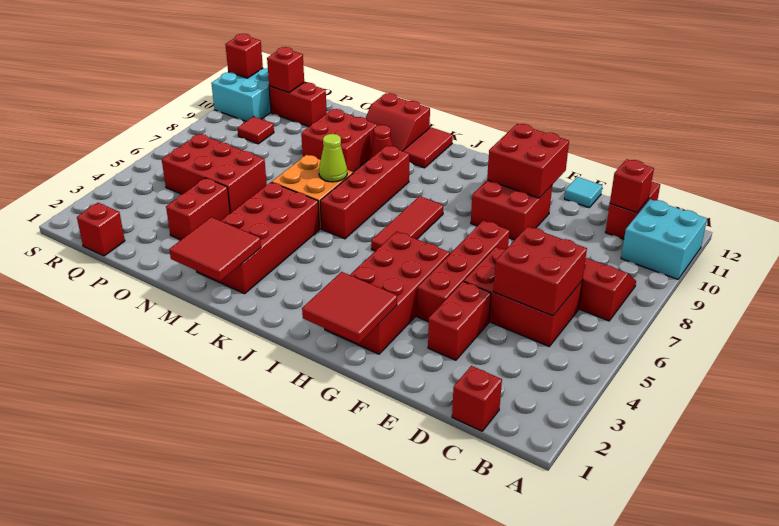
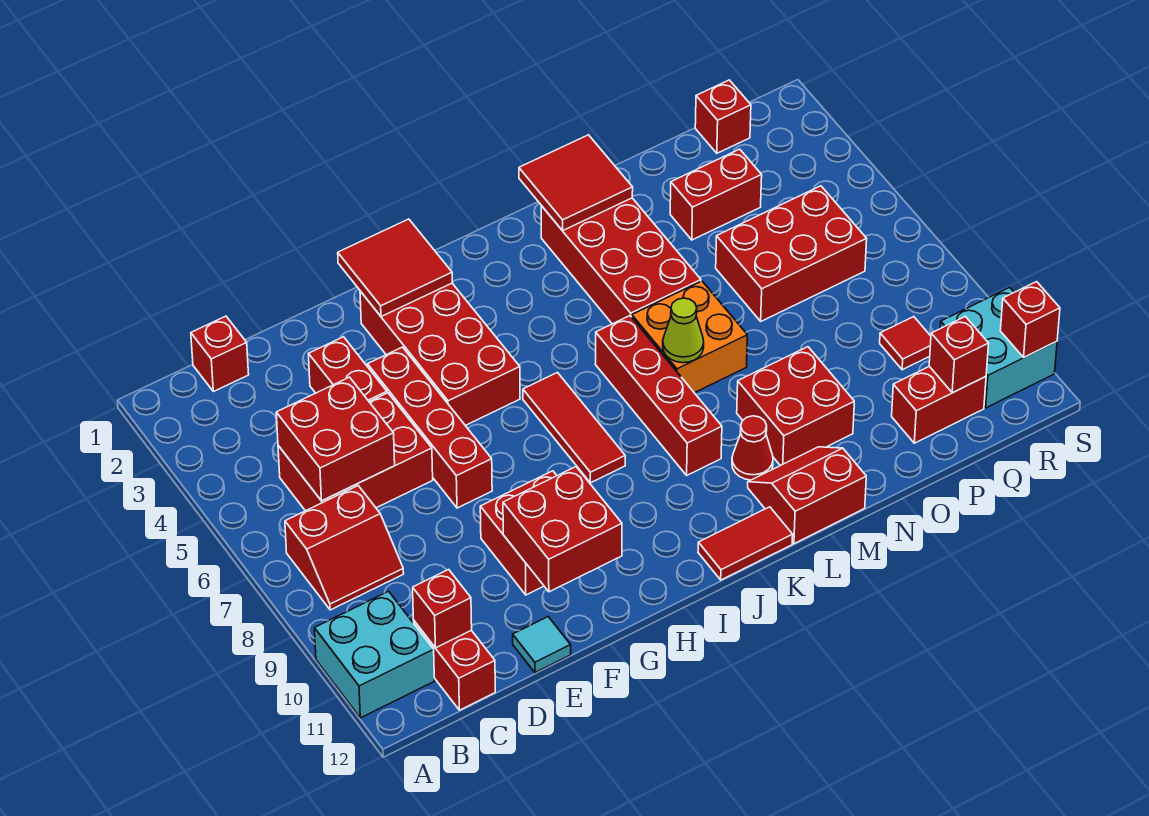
red 1x2 tile [403,127,453,168] -> red 1x2 tile turned to [698,507,793,580]
red 1x2 brick [166,178,230,240] -> red 1x2 brick turned to [670,149,762,240]

